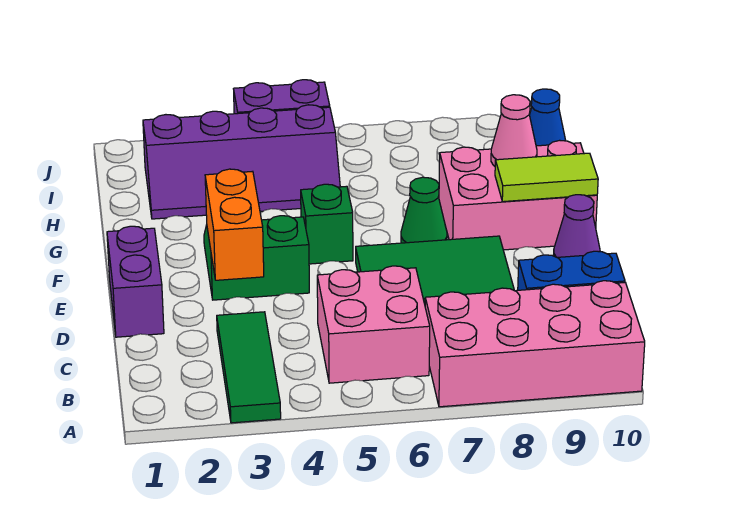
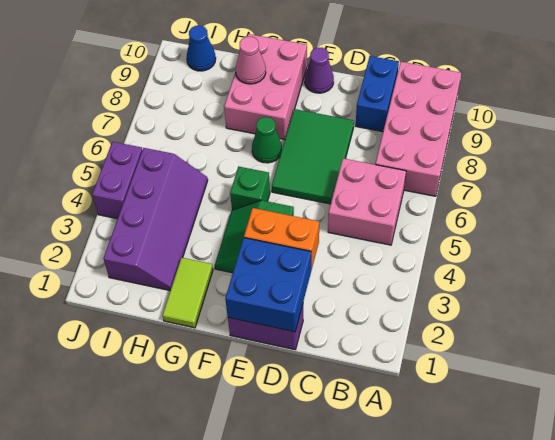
green 1x3 tile [217,312,281,423] -> none
none -> blue 2x2 brick [225,238,311,332]
lime 1x2 tile [495,153,598,202] -> lime 1x2 tile moved to [163,258,213,328]

